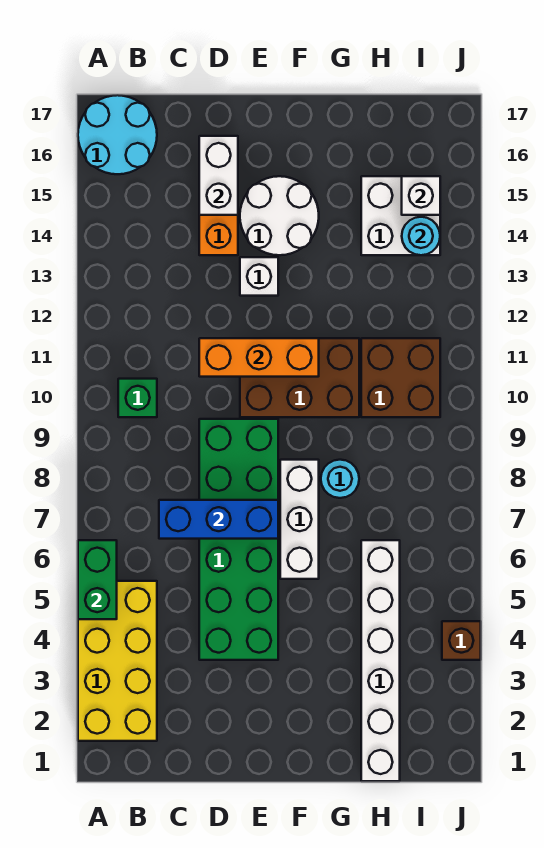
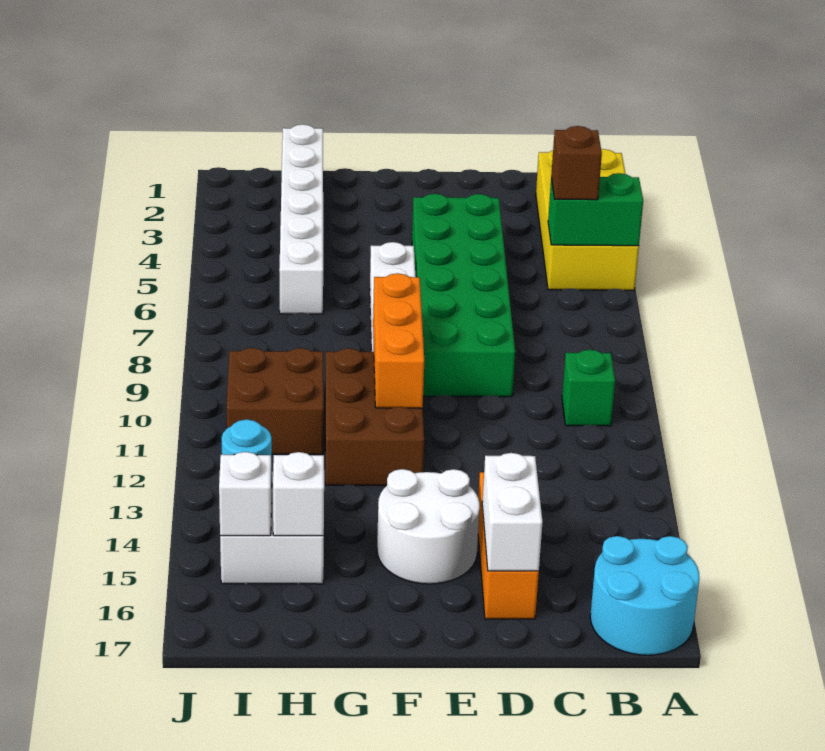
green 1x2 brick [78,540,117,619] -> green 1x2 brick turned to [548,173,643,246]
blue 1x3 brick [159,500,278,539] -> none
orange 1x3 brick [199,338,319,377] -> orange 1x3 brick turned to [373,273,424,408]
brown 2x3 brick [240,338,359,417] -> brown 2x3 brick turned to [325,348,424,486]
white 1x1 brick [240,257,278,296] -> white 1x1 brick moved to [273,452,324,536]
cyan 1x1 round brick [321,460,359,498] -> none
brown 1x1 brick [442,621,481,660] -> brown 1x1 brick moved to [551,126,602,200]

